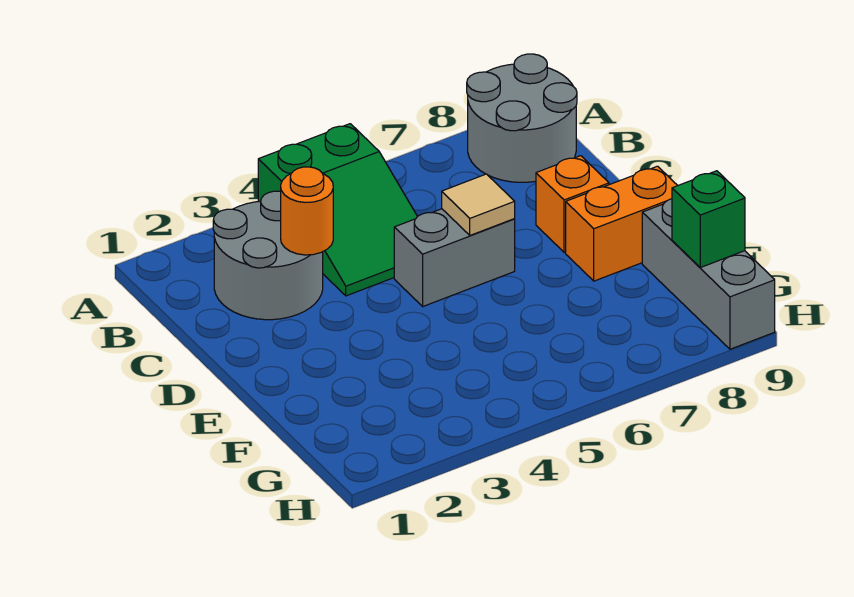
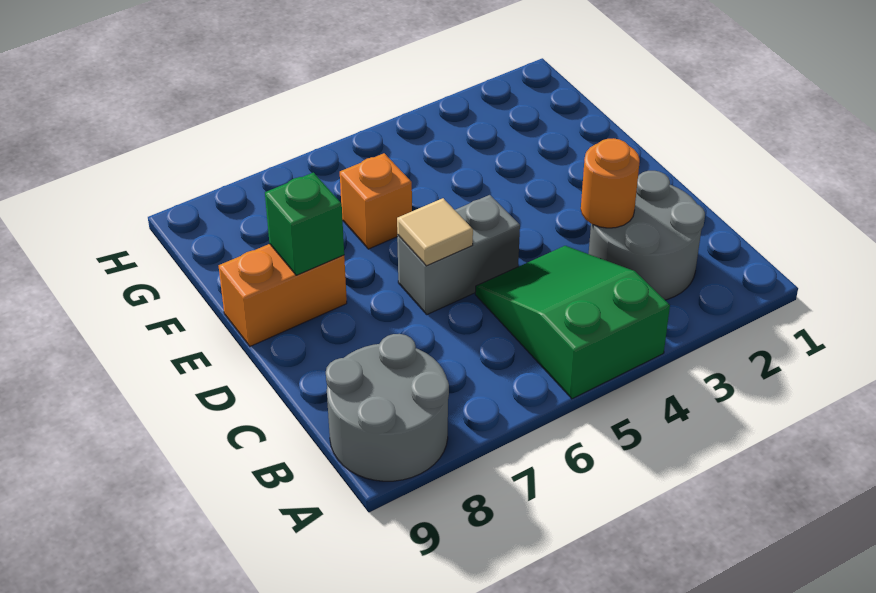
orange 1x1 brick [536,156,609,252] -> orange 1x1 brick moved to [340,153,412,249]
grey 1x3 brick [642,199,775,349] -> none
green 1x1 brick [672,171,745,267] -> green 1x1 brick moved to [265,173,344,275]

